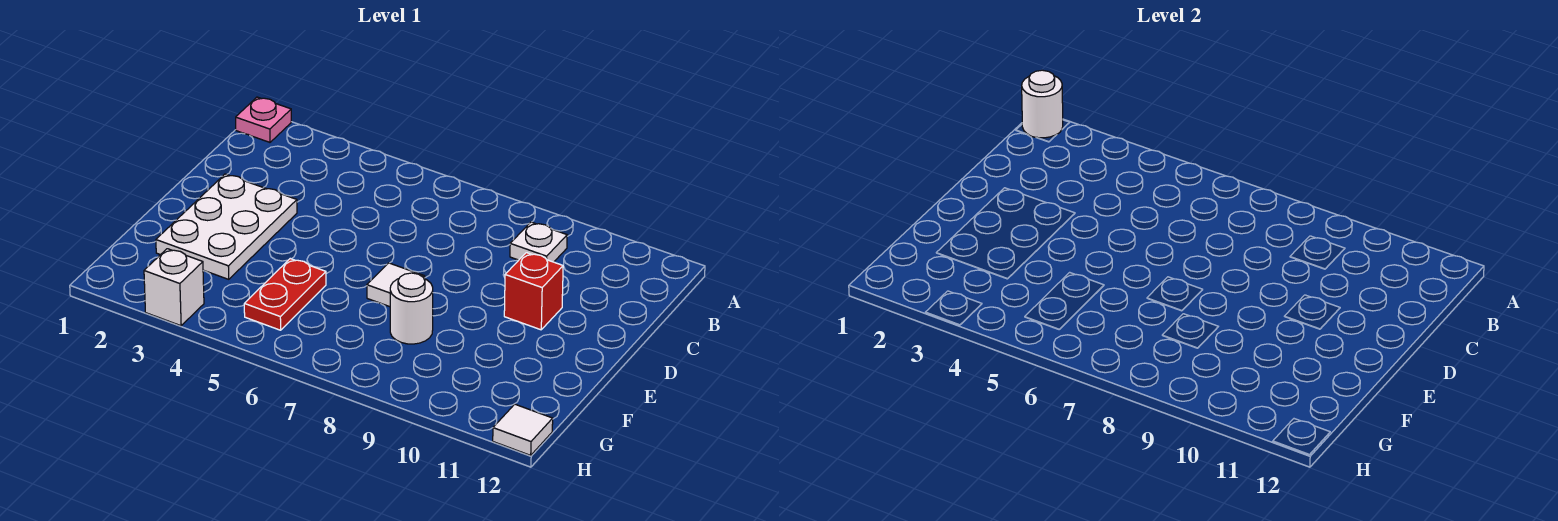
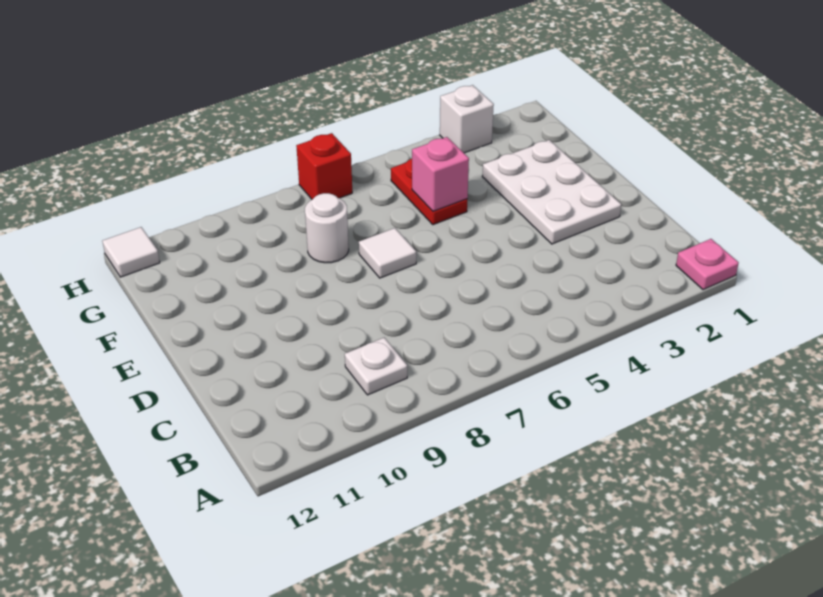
white 1x1 round brick [1022,70,1063,138] -> none
red 1x1 brick [504,253,563,330] -> red 1x1 brick moved to [296,133,352,199]
none -> pink 1x1 brick [412,137,469,212]

